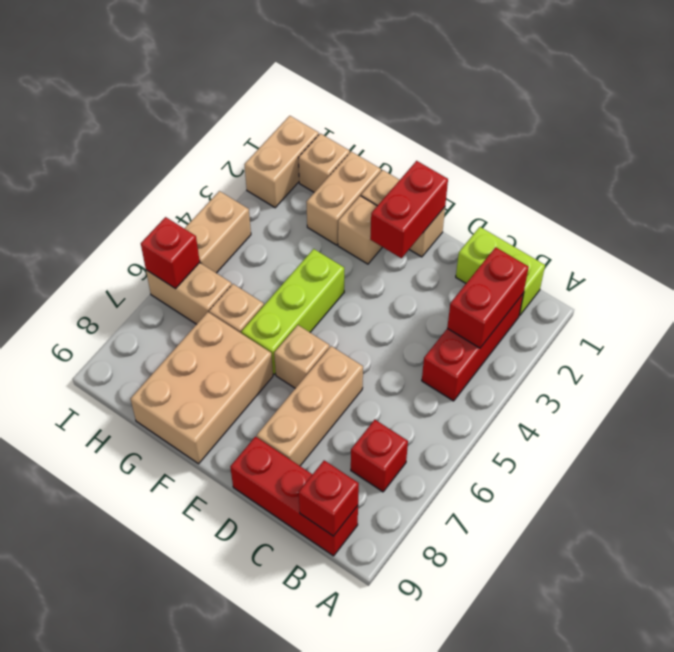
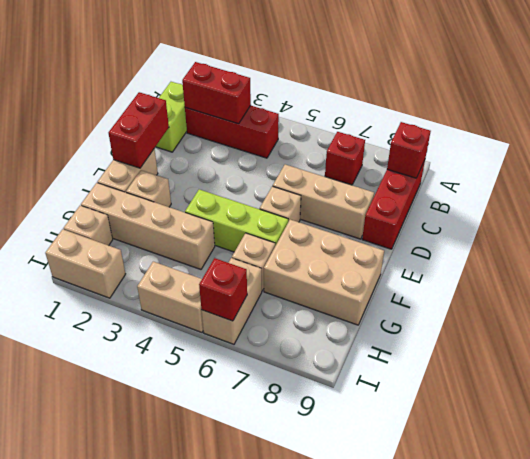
red 1x2 brick [370,161,448,258] -> red 1x2 brick turned to [109,92,169,168]
tan 1x2 brick [306,152,381,245] -> tan 1x4 brick [81,183,215,269]

